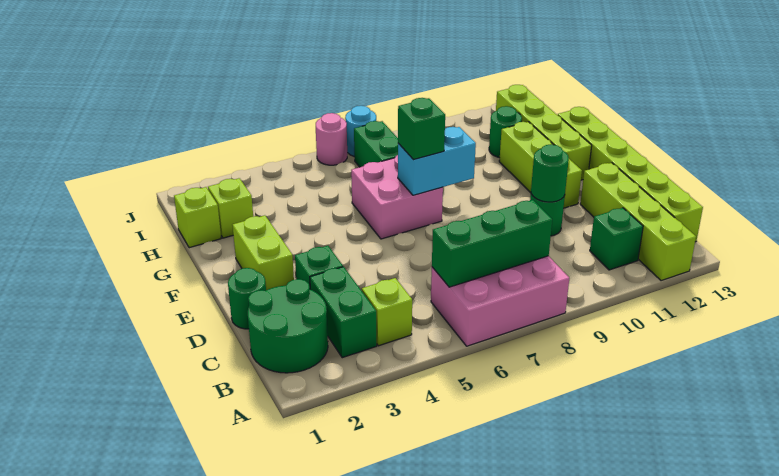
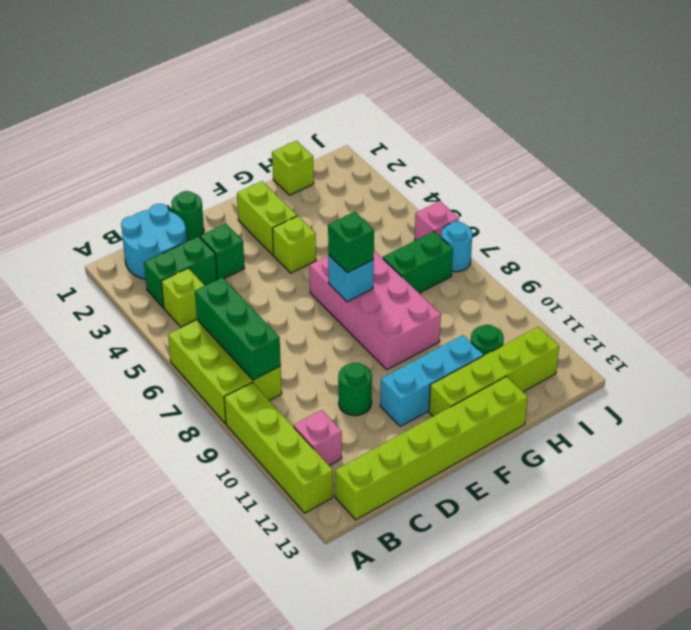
pink 2x3 brick [431,256,569,346] -> lime 2x3 brick [168,320,282,423]
lime 1x4 brick [580,163,696,281] -> lime 1x4 brick turned to [224,382,333,513]
green 2x2 round brick [248,279,328,373] -> cyan 2x2 round brick [121,204,187,279]
green 1x1 brick [590,208,643,270] -> pink 1x1 brick [294,410,342,465]
green 1x1 round brick [531,144,569,202] -> none
lime 1x2 brick [233,215,294,290] -> lime 1x2 brick turned to [237,181,297,255]
lime 1x3 brick [499,122,582,208] -> cyan 1x3 brick [380,335,483,427]
pink 2x2 brick [351,155,443,239] -> pink 2x4 brick [310,251,441,370]
cyan 1x2 brick [398,127,476,195] -> cyan 1x1 brick [328,255,374,302]
lime 1x1 brick [208,178,253,238] -> lime 1x1 brick moved to [272,216,316,273]
pink 1x1 round brick [316,113,347,165] -> pink 1x1 brick [415,201,459,240]

